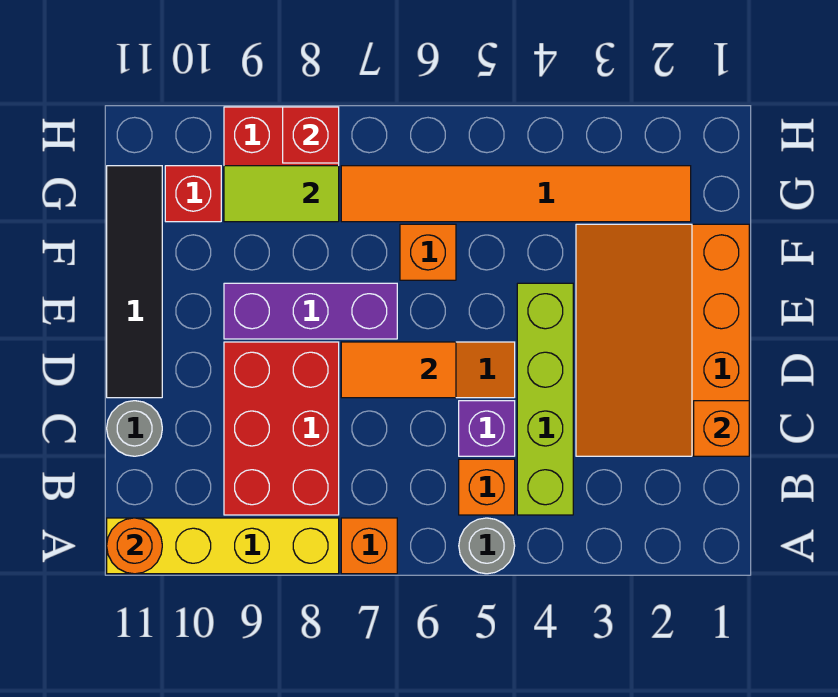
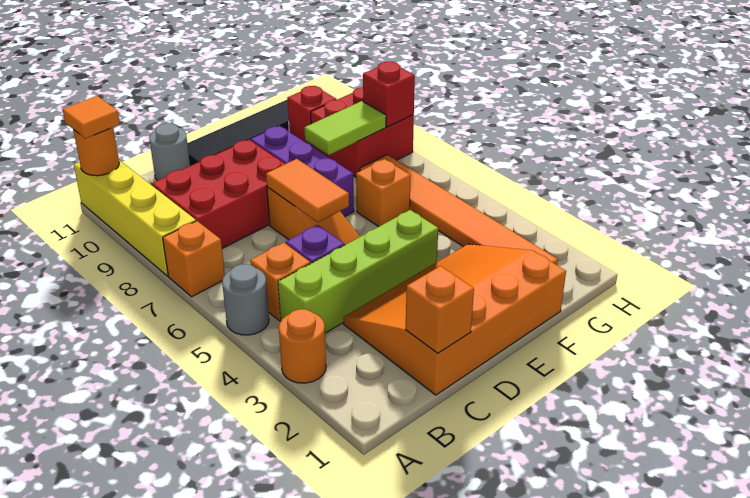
none -> orange 1x1 round brick [279,309,326,383]
none -> orange 1x1 tile [63,96,120,139]
lime 1x2 tile [224,166,339,222] -> lime 1x2 tile turned to [304,101,386,155]

